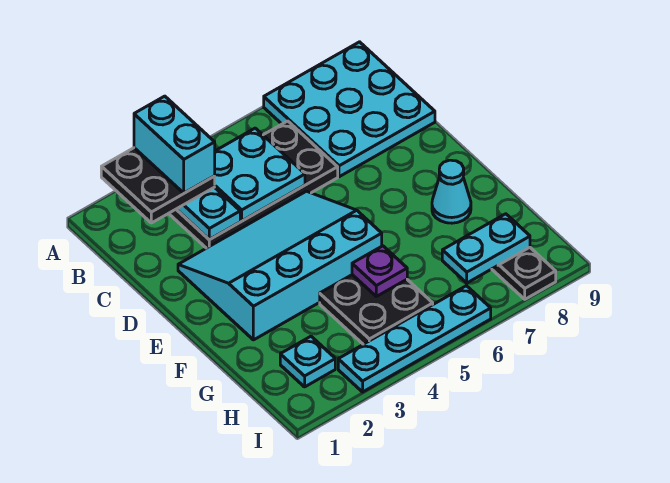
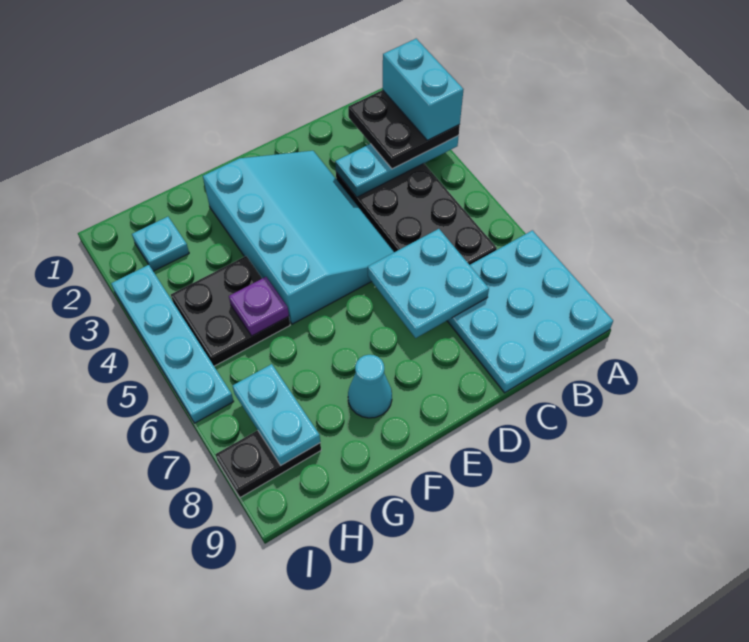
cyan 1x2 brick [134,96,215,193] -> cyan 1x2 brick turned to [383,39,464,140]
cyan 2x2 plate [215,128,305,221] -> cyan 2x2 plate moved to [368,229,489,338]

